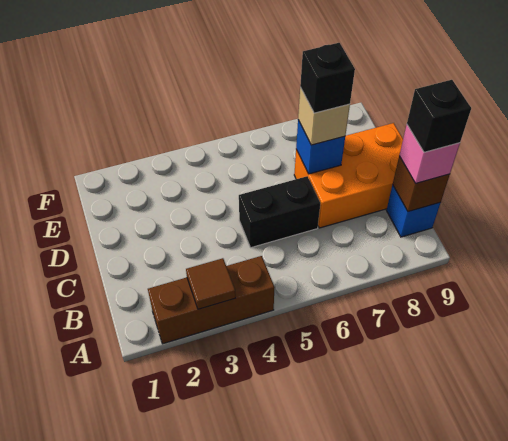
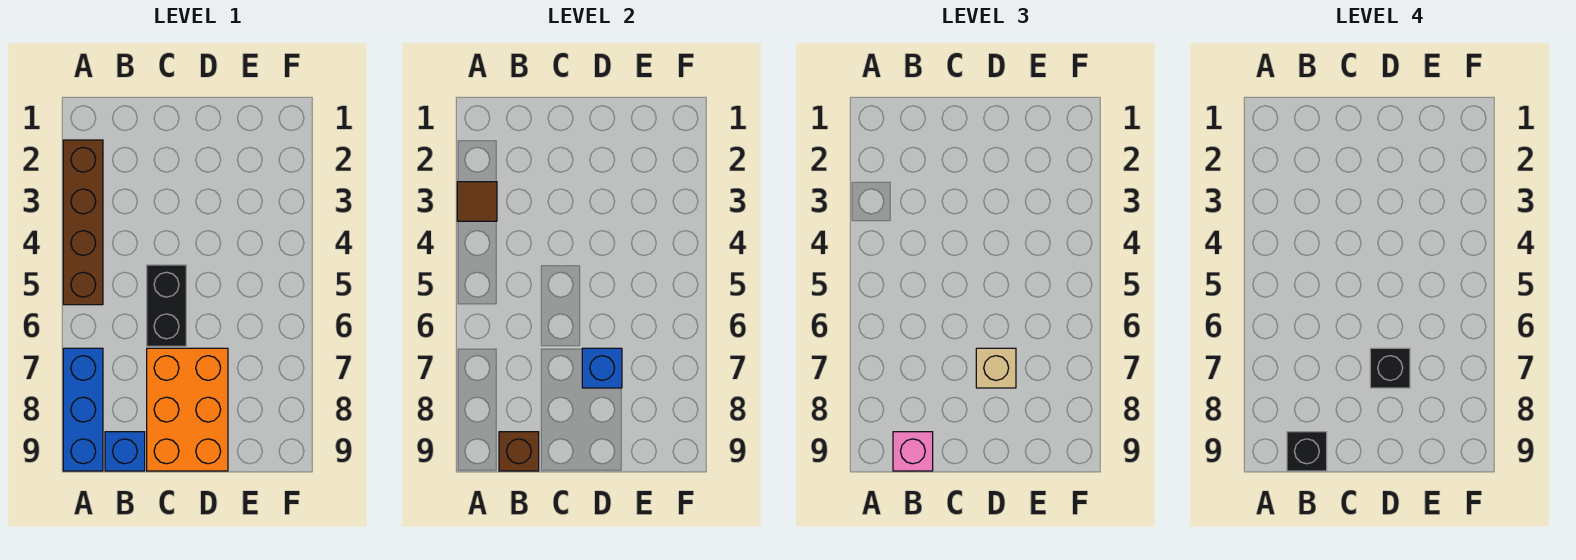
brown 1x3 brick [148,256,275,344] -> brown 1x4 brick [63,140,103,305]
none -> blue 1x3 brick [63,348,103,471]

